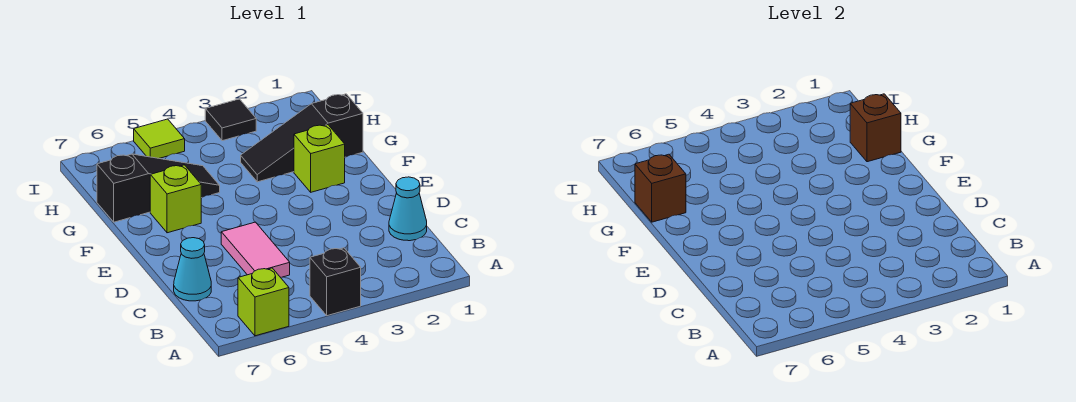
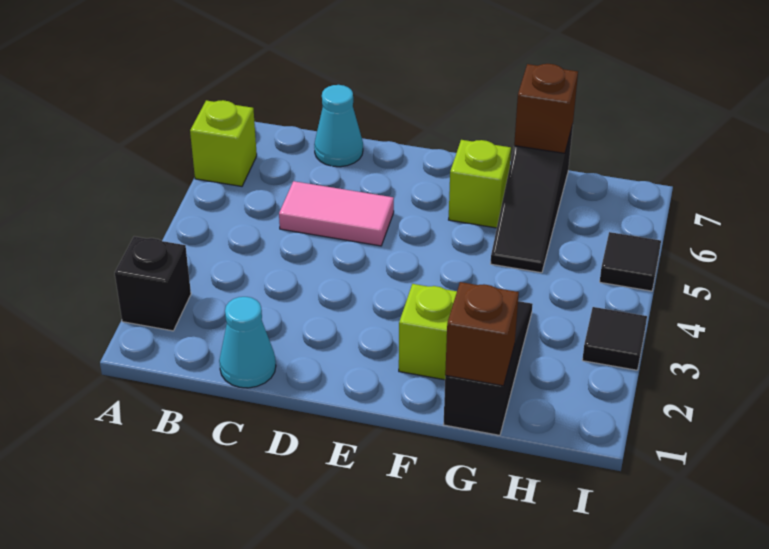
black 1x1 brick [310,248,361,316] -> black 1x1 brick moved to [115,236,191,331]
lime 1x1 tile [134,119,185,158] -> black 1x1 tile [600,232,661,291]

